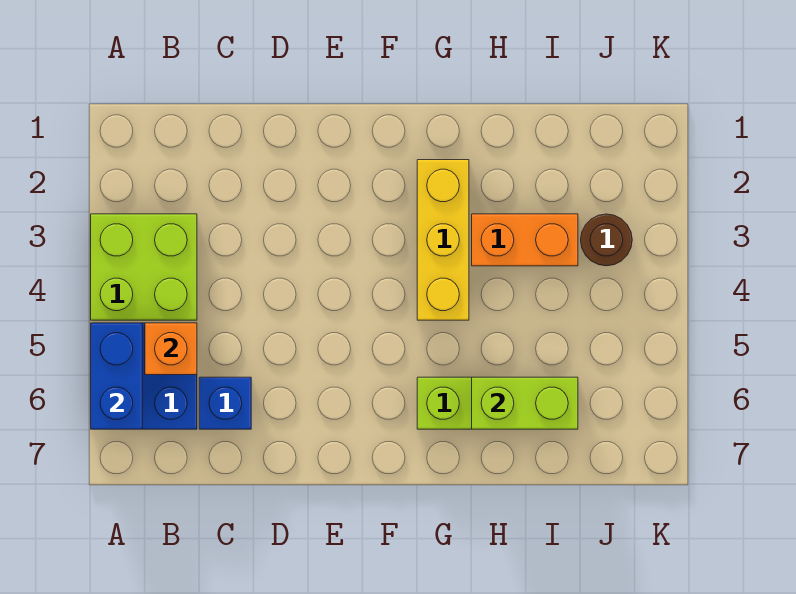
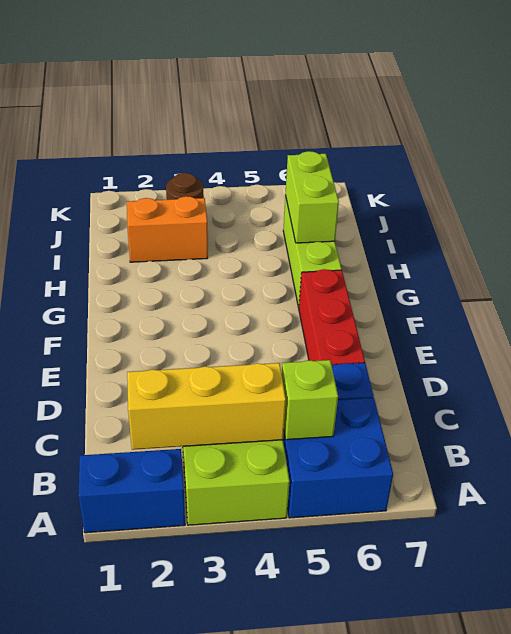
blue 1x2 brick [91,323,142,429] -> blue 1x2 brick moved to [79,449,185,533]
orange 1x1 brick [145,323,197,375] -> lime 1x1 brick [282,360,338,440]
none -> red 1x3 brick [299,269,365,365]
yellow 1x3 brick [417,160,469,320] -> yellow 1x3 brick moved to [127,363,286,450]
orange 1x2 brick [472,214,578,266] -> orange 1x2 brick turned to [127,196,208,262]

